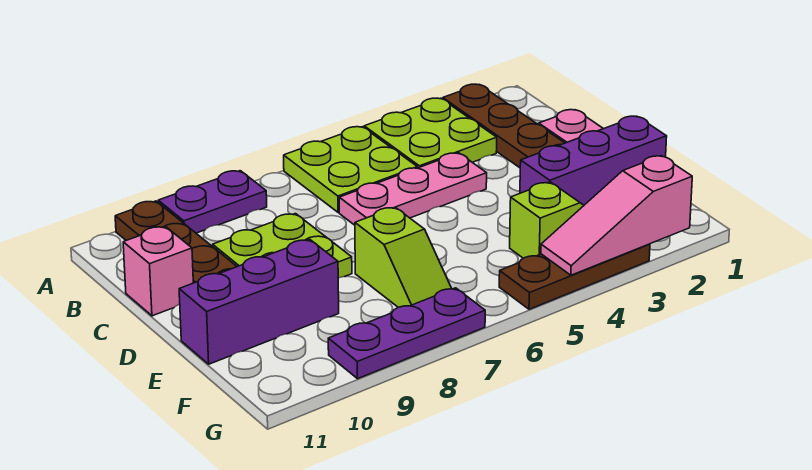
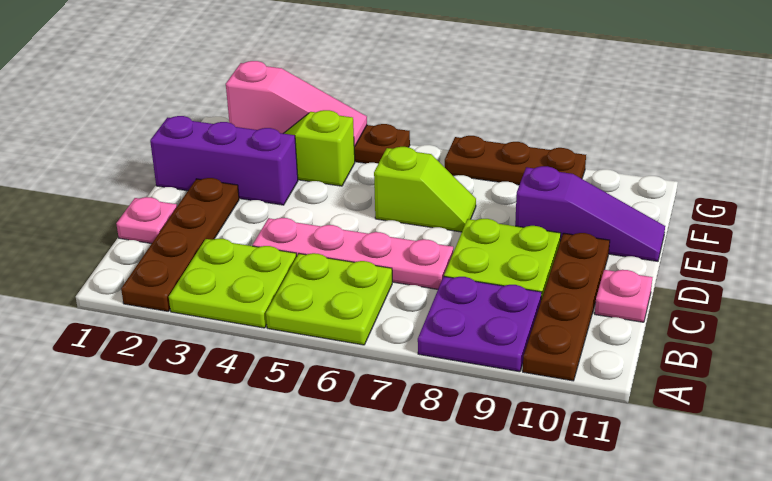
purple 1x2 plate [158,171,267,233] -> purple 2x2 plate [418,277,542,372]
pink 1x3 plate [339,153,487,225] -> pink 1x4 plate [253,218,453,289]
pink 1x1 brick [123,226,193,316] -> pink 1x1 plate [595,270,652,322]
lime 1x2 slope [355,207,452,307] -> lime 1x2 slope turned to [374,147,476,232]
purple 1x3 brick [179,239,339,364] -> purple 1x3 slope [515,166,665,261]
purple 1x3 plate [328,288,485,379] -> brown 1x3 plate [445,136,586,185]

